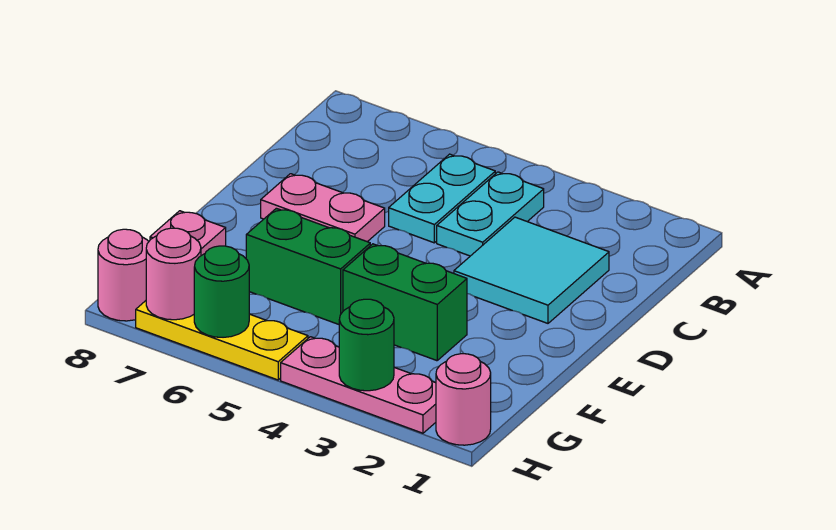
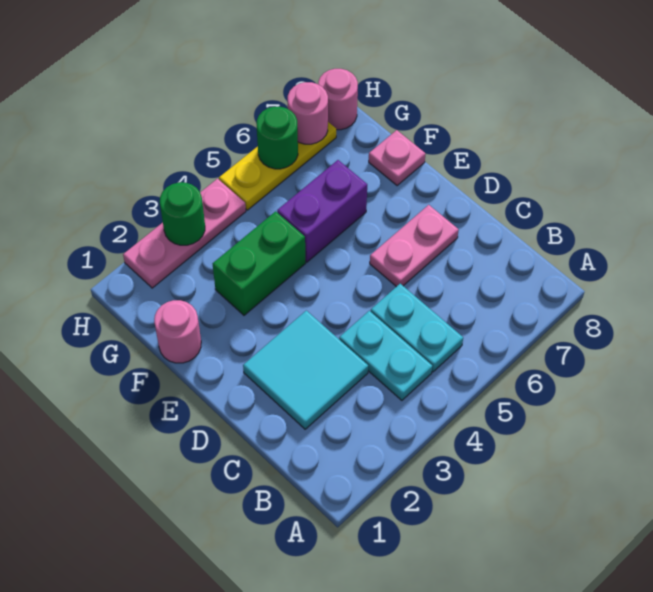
green 1x2 brick [246,208,370,324] -> purple 1x2 brick [277,160,367,262]
pink 1x1 round brick [436,354,491,445] -> pink 1x1 round brick moved to [154,300,201,363]

